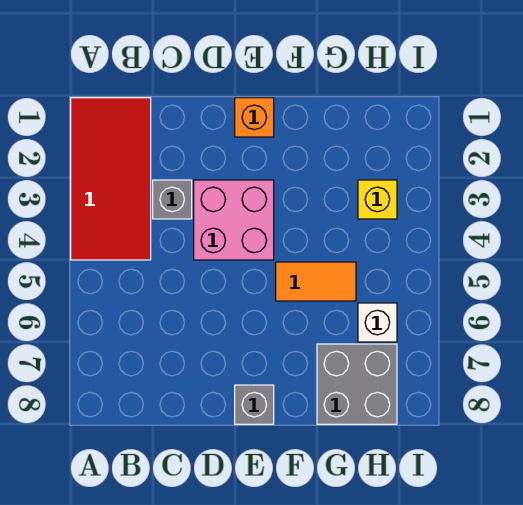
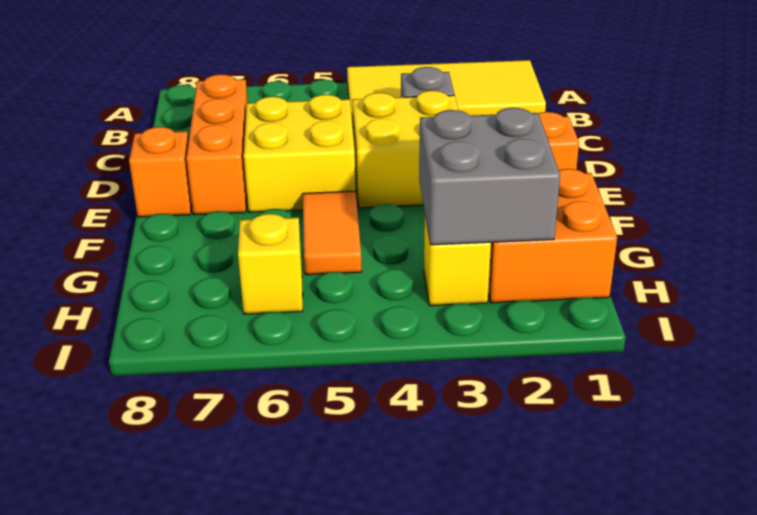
red 2x4 tile [71,98,151,260] -> yellow 2x4 tile [347,60,546,127]
none -> orange 1x3 brick [186,74,248,215]
pink 2x2 brick [194,180,274,260] -> yellow 2x2 brick [352,91,458,208]
none -> yellow 2x2 brick [244,95,356,212]
grey 1x1 brick [235,385,274,424] -> orange 1x1 brick [129,127,192,217]
none -> orange 2x2 brick [488,169,617,303]
grey 2x2 brick [317,344,397,424] -> grey 2x2 brick moved to [419,108,560,245]
white 1x1 brick [358,303,397,342] -> yellow 1x1 brick [238,214,303,314]

